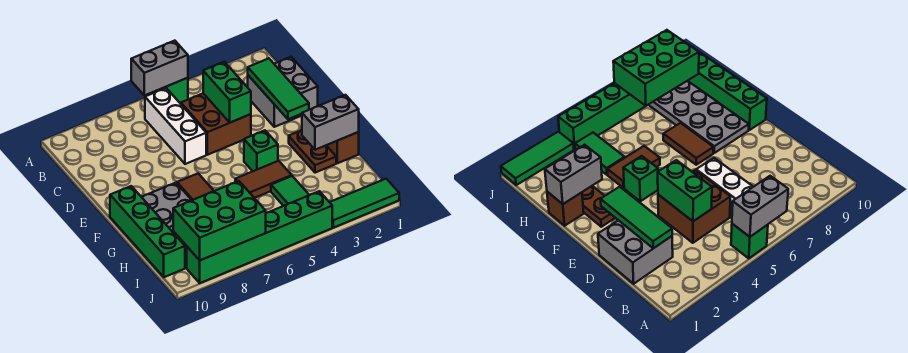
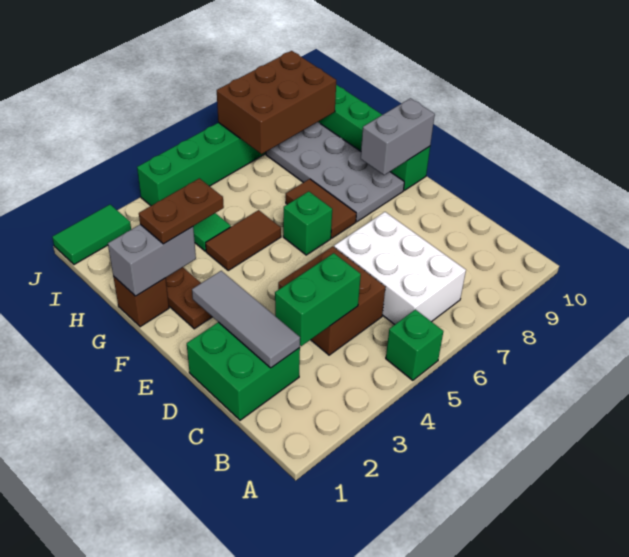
grey 1x2 brick [131,41,188,95] -> grey 1x2 brick moved to [361,98,435,175]
white 1x3 brick [145,88,206,164] -> white 2x3 brick [334,212,466,324]
grey 2x2 brick [248,57,318,127] -> green 2x2 brick [187,322,300,420]
green 1x3 tile [248,58,309,119] -> grey 1x3 tile [192,271,300,368]
green 1x2 brick [203,62,251,123] -> green 1x2 brick turned to [275,253,361,346]
green 1x1 brick [244,130,278,171] -> green 1x1 brick moved to [283,191,332,255]
none -> brown 1x2 plate [139,178,224,244]
green 2x3 brick [173,181,266,260] -> brown 2x3 brick [217,51,336,154]
green 1x3 tile [330,179,399,228] -> green 1x2 tile [52,205,131,265]

